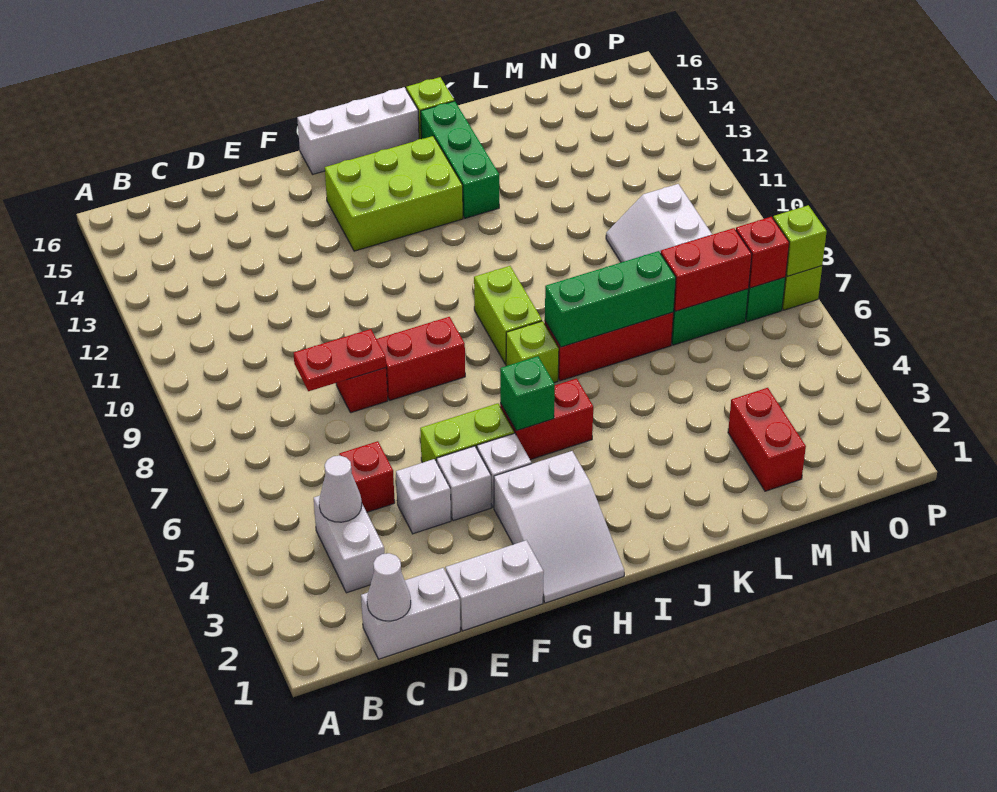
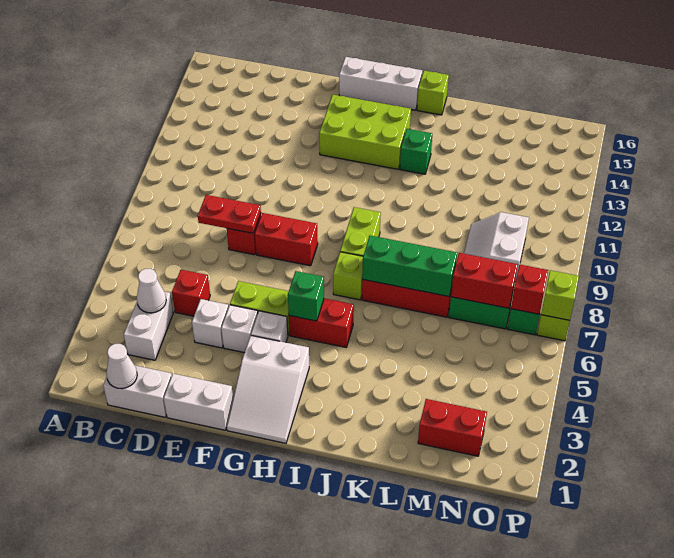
green 1x3 brick [421,101,499,218] -> green 1x1 brick [400,129,432,174]
red 1x2 brick [728,388,806,491] -> red 1x2 brick turned to [418,399,487,456]

